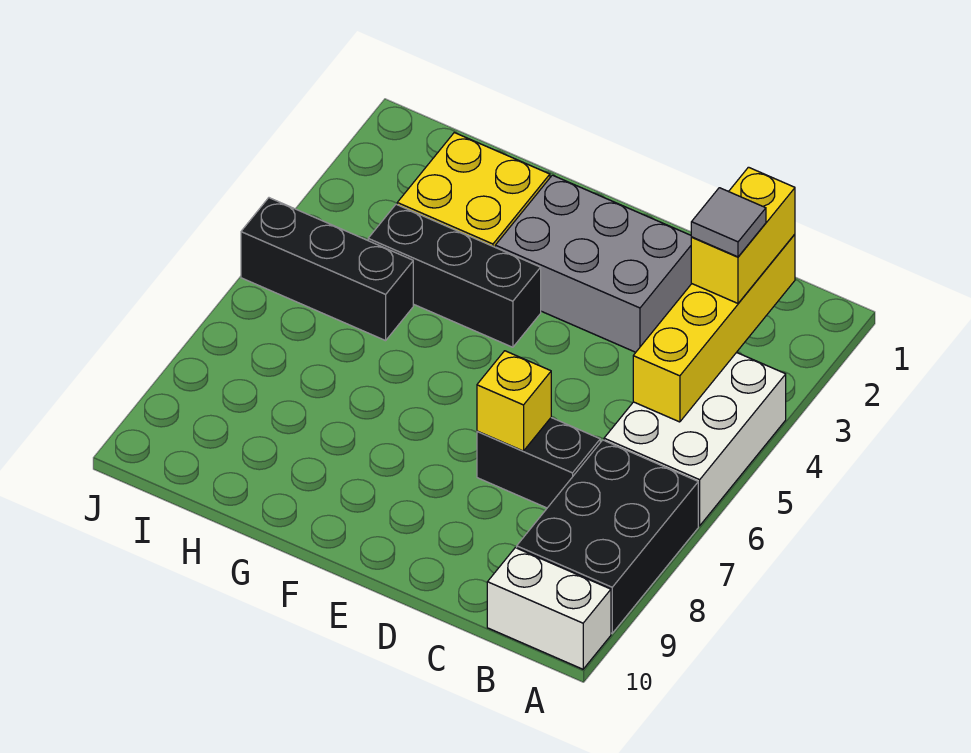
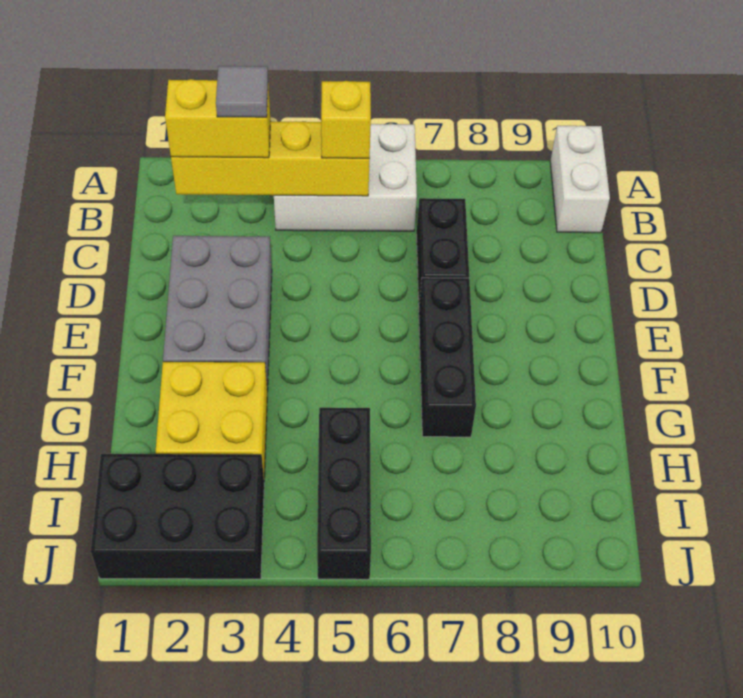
black 2x3 brick [517,440,698,633] -> black 2x3 brick moved to [91,454,264,579]
yellow 1x1 brick [477,351,551,451] -> yellow 1x1 brick moved to [321,81,371,158]
black 1x3 brick [368,204,541,347] -> black 1x3 brick moved to [419,278,476,437]

